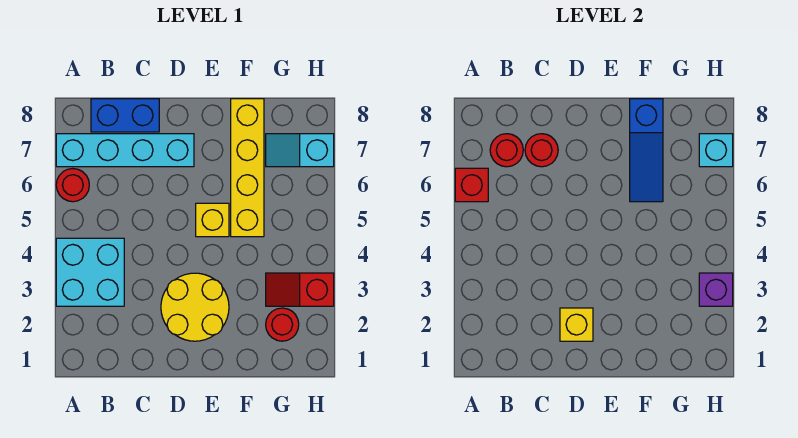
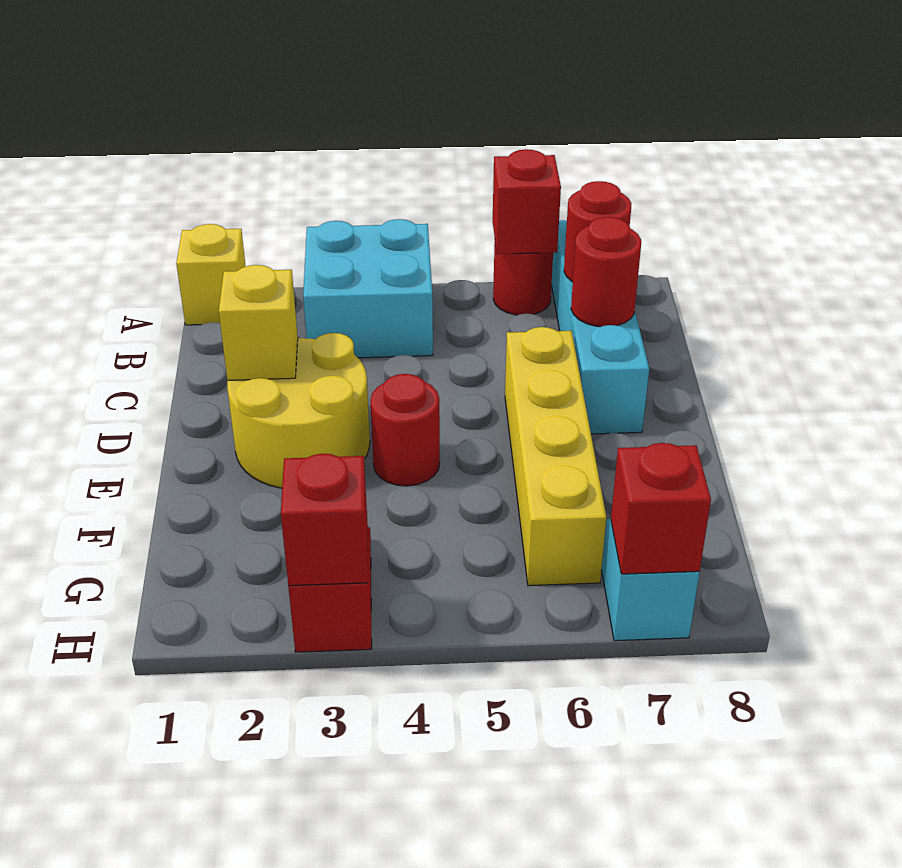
blue 1x2 brick [91,99,159,132] -> none
yellow 1x1 brick [196,203,229,237] -> yellow 1x1 brick moved to [176,224,246,325]
yellow 1x4 brick [231,99,264,237] -> yellow 1x4 brick turned to [505,327,606,586]
blue 1x3 slope [630,99,663,202] -> none
red 1x1 round brick [266,308,299,341] -> red 1x1 round brick moved to [370,374,440,486]
purple 1x1 brick [699,273,733,306] -> red 1x1 brick [281,454,368,586]
cyan 1x1 brick [699,134,733,167] -> red 1x1 brick [611,443,711,574]

